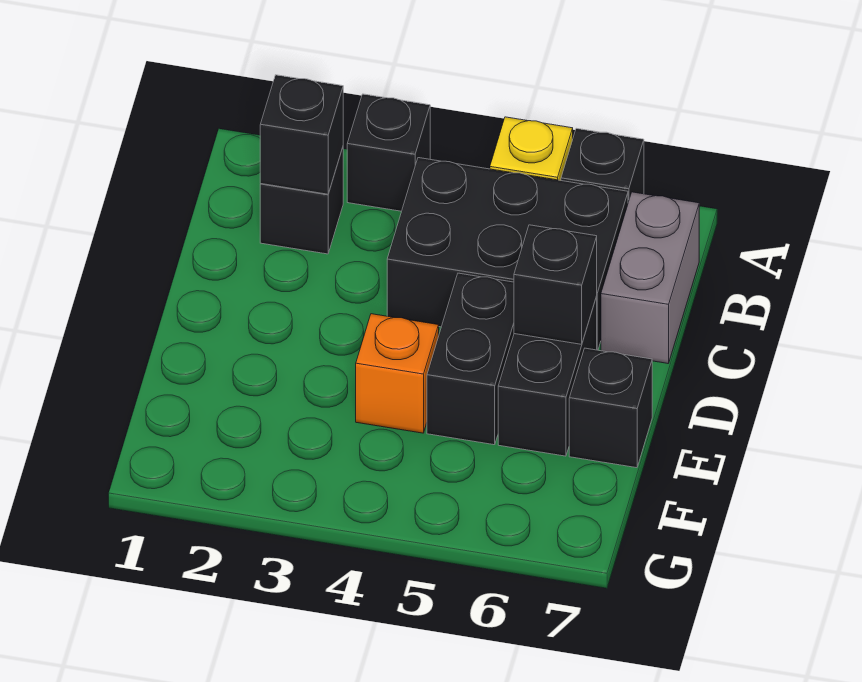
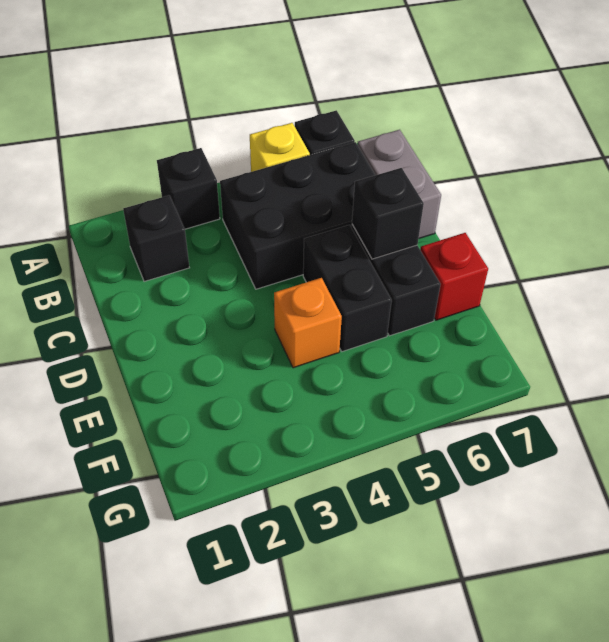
black 1x1 brick [260,75,343,194] -> none
black 1x1 brick [569,348,652,468] -> red 1x1 brick [420,233,488,320]

